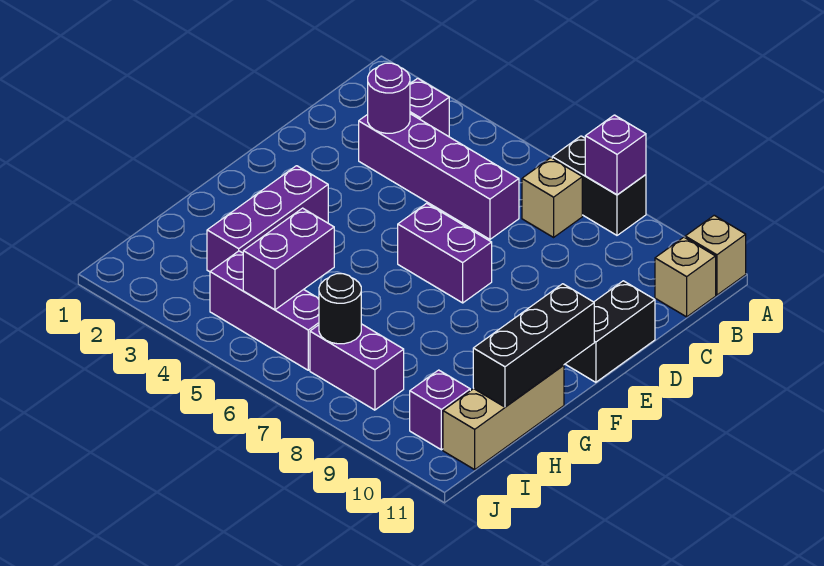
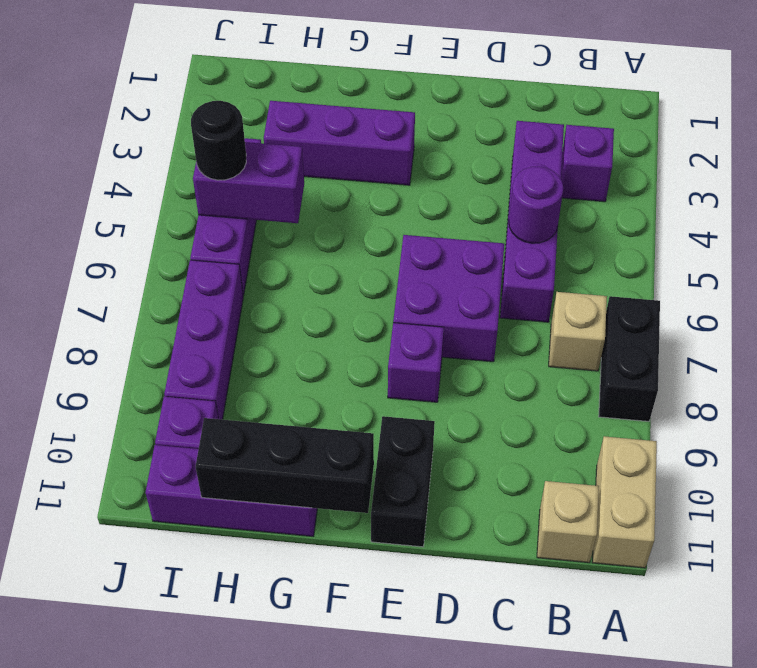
purple 1x1 brick [585,115,646,195] -> purple 1x1 brick moved to [388,323,444,402]
tan 1x1 brick [685,215,746,295] -> tan 1x2 brick [592,436,657,568]
purple 1x1 round brick [368,63,410,133] -> purple 1x1 round brick moved to [509,166,563,243]
black 1x2 brick [566,281,655,382] -> black 1x2 brick turned to [371,416,435,547]
purple 1x2 brick [398,203,492,303] -> purple 2x2 brick [393,235,504,362]
tan 1x3 brick [443,365,564,470] -> purple 1x3 brick [146,445,317,536]
purple 1x2 brick [310,324,404,410] -> purple 1x3 brick [164,260,243,420]
black 1x1 round brick [319,274,361,344] -> black 1x1 round brick moved to [191,101,246,180]

